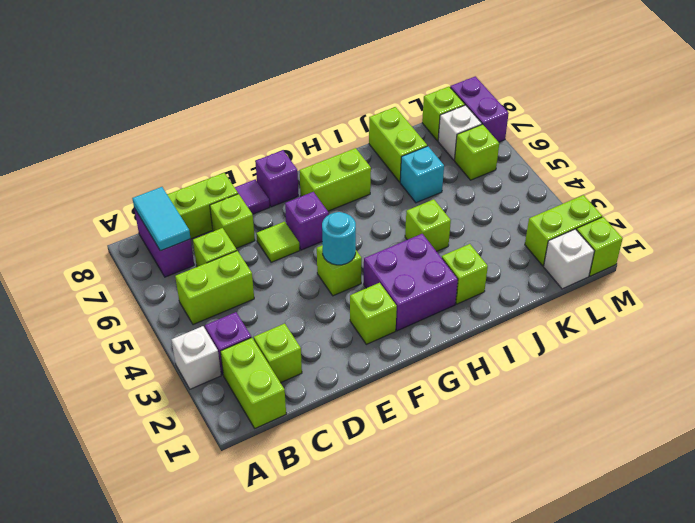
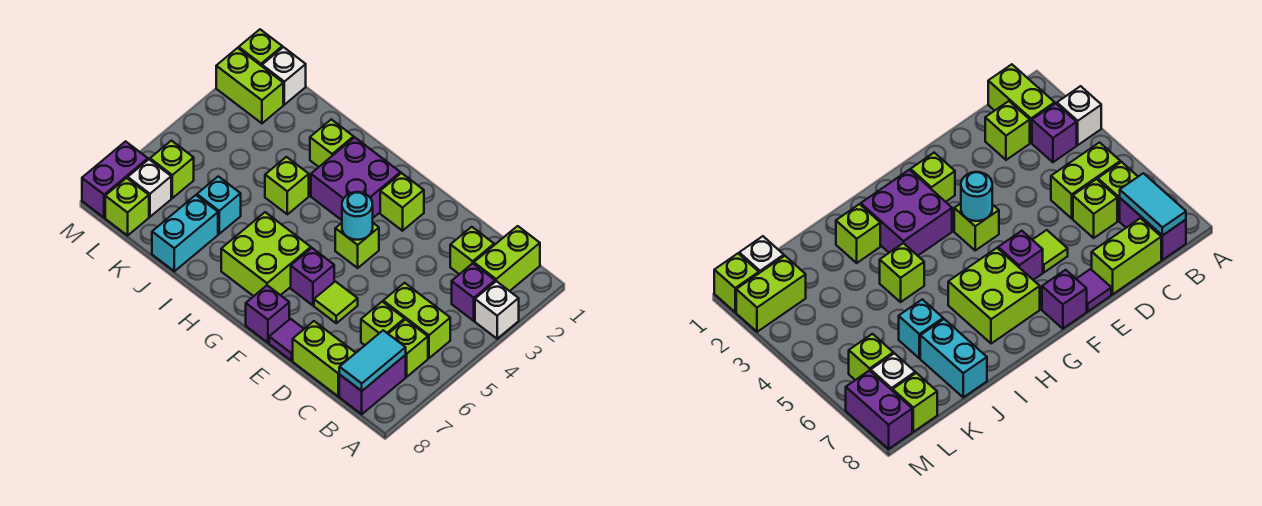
lime 1x1 brick [210,194,255,248] -> lime 1x1 brick moved to [389,319,428,377]
lime 1x2 brick [300,148,371,211] -> lime 2x2 brick [221,212,311,296]
lime 1x2 brick [369,107,427,182] -> cyan 1x2 brick [152,195,218,271]

